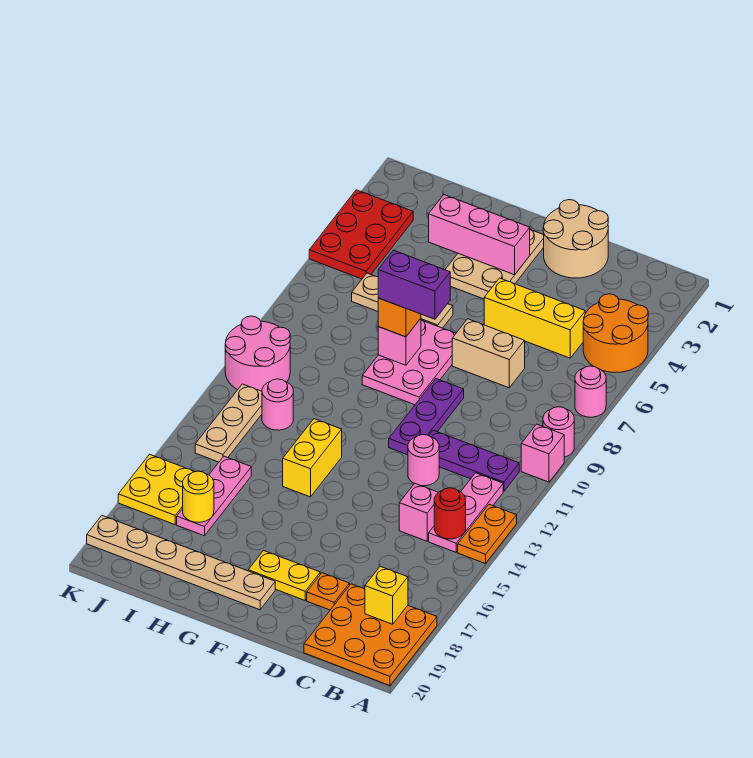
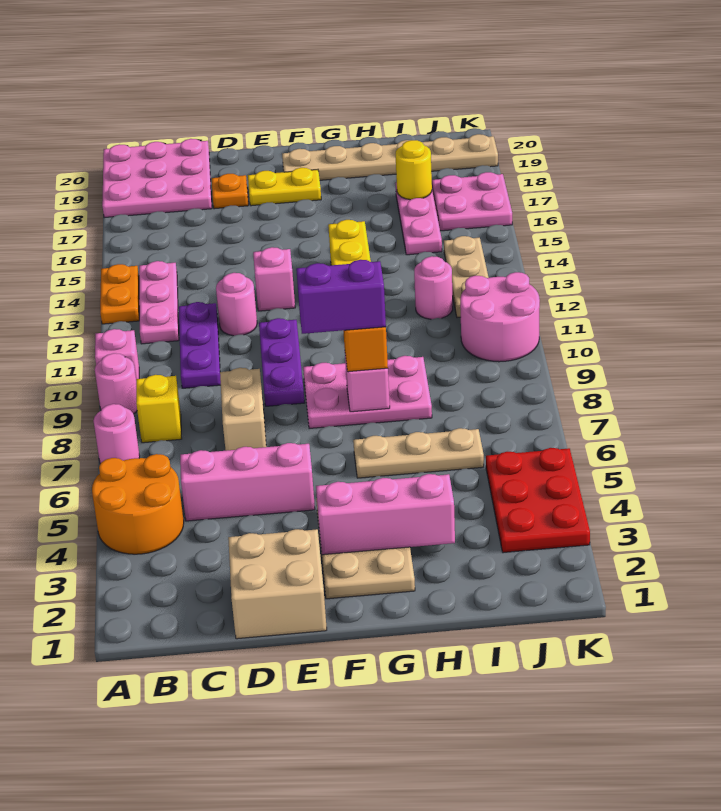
orange 3x3 plate [304,584,437,686] -> pink 3x3 plate [102,139,212,218]
purple 1x3 plate [429,430,519,491] -> purple 1x3 plate turned to [179,302,221,388]
red 1x1 round brick [434,488,466,539] -> none
yellow 1x1 brick [365,566,408,624] -> yellow 1x1 brick moved to [136,375,182,443]
yellow 1x3 brick [484,278,585,358] -> pink 1x3 brick [180,443,315,521]
pink 1x1 brick [399,483,438,541] -> pink 1x1 brick moved to [253,247,295,311]
tan 2x2 round brick [543,200,608,278] -> tan 2x2 brick [228,529,327,639]
tan 1x2 brick [452,319,525,388] -> tan 1x2 brick turned to [220,368,266,451]
pink 2x3 plate [362,320,456,405] -> pink 2x3 plate turned to [303,356,432,429]
yellow 2x2 plate [118,454,195,525] -> pink 2x2 plate [432,172,512,231]

